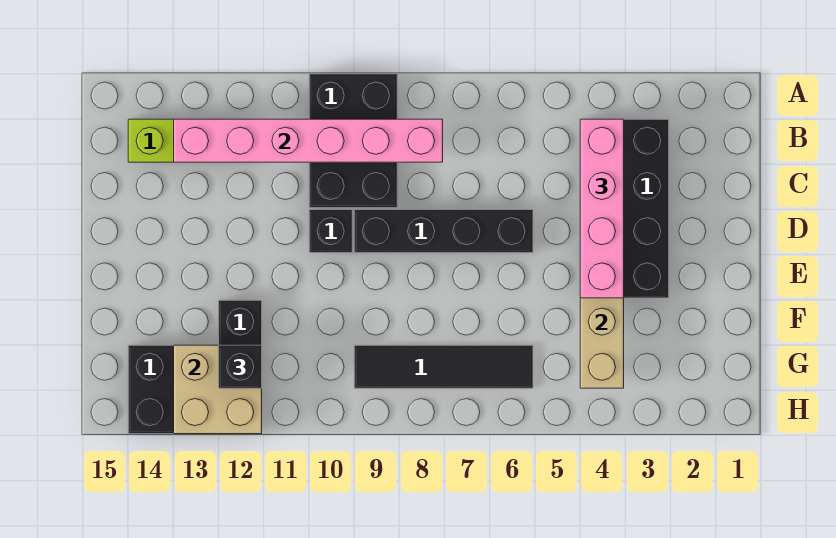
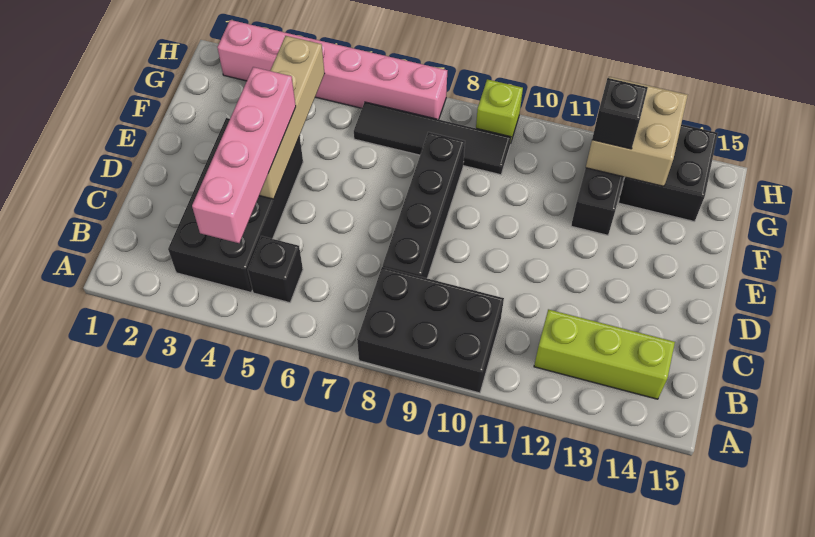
black 2x3 brick [309,74,397,208] -> black 2x3 brick turned to [357,267,504,393]
pink 1x6 brick [174,119,443,162] -> pink 1x6 brick moved to [217,20,447,119]
black 1x4 brick [354,210,533,253] -> black 1x4 brick turned to [383,132,465,278]
black 1x1 brick [309,210,352,253] -> black 1x1 brick moved to [248,236,303,303]
none -> lime 1x1 brick [476,79,523,141]

